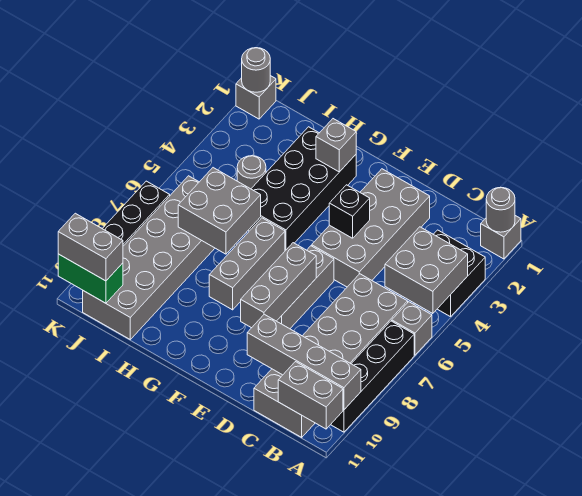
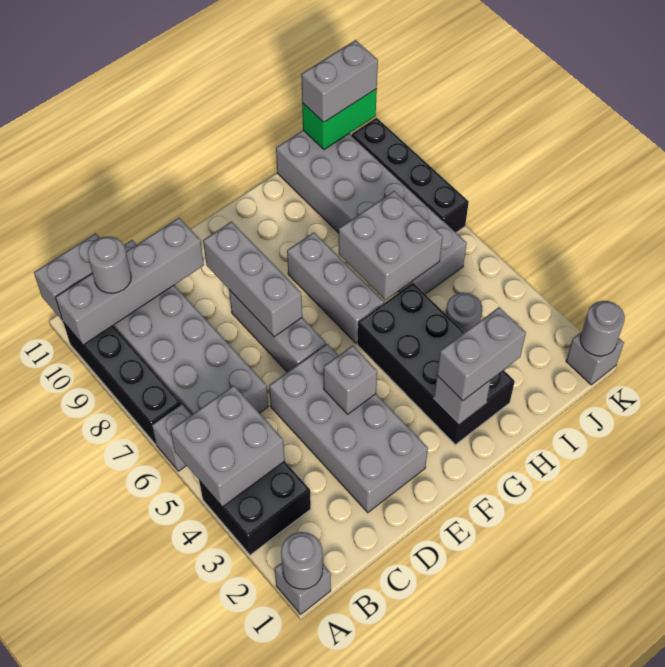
none -> grey 1x1 round brick [88,237,131,293]
black 1x1 brick [329,185,370,238] -> grey 1x1 brick [324,345,377,414]
none -> grey 1x2 brick [437,307,526,401]

